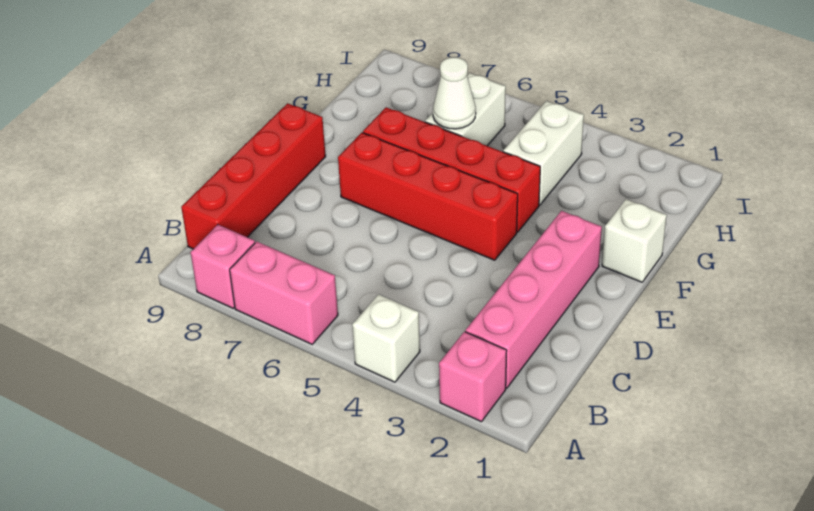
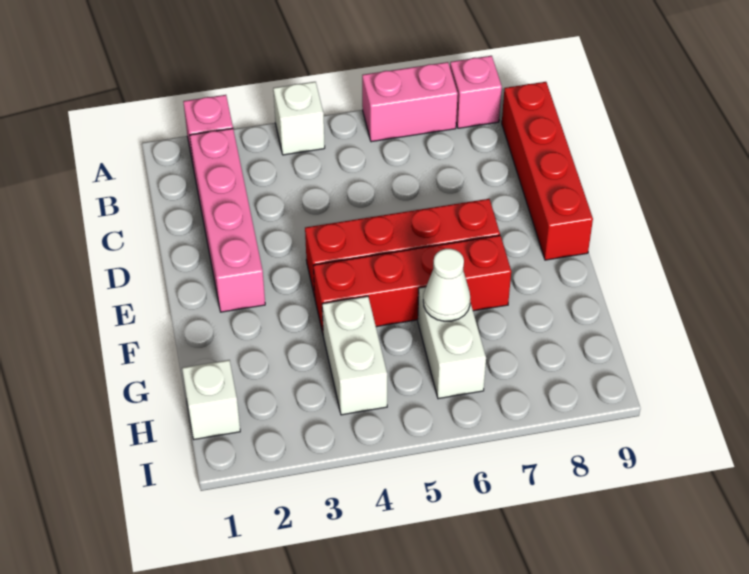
white 1x1 brick [602,199,667,282] -> white 1x1 brick moved to [182,360,240,439]

